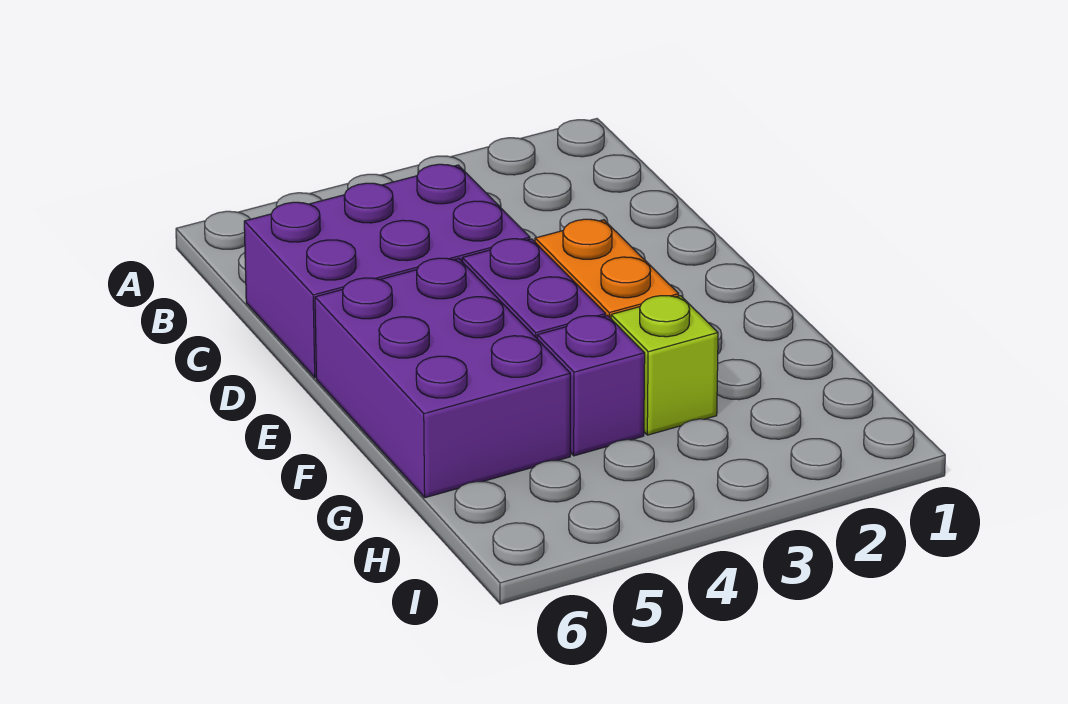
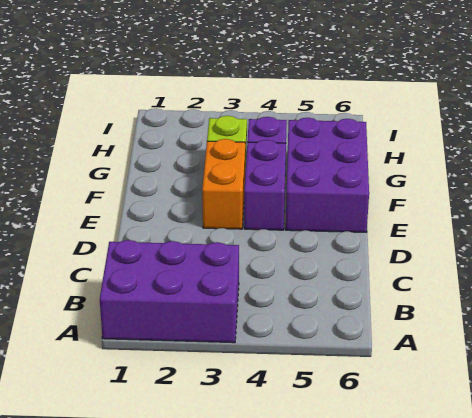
purple 2x3 brick [244,164,530,378] -> purple 2x3 brick moved to [100,240,239,343]

